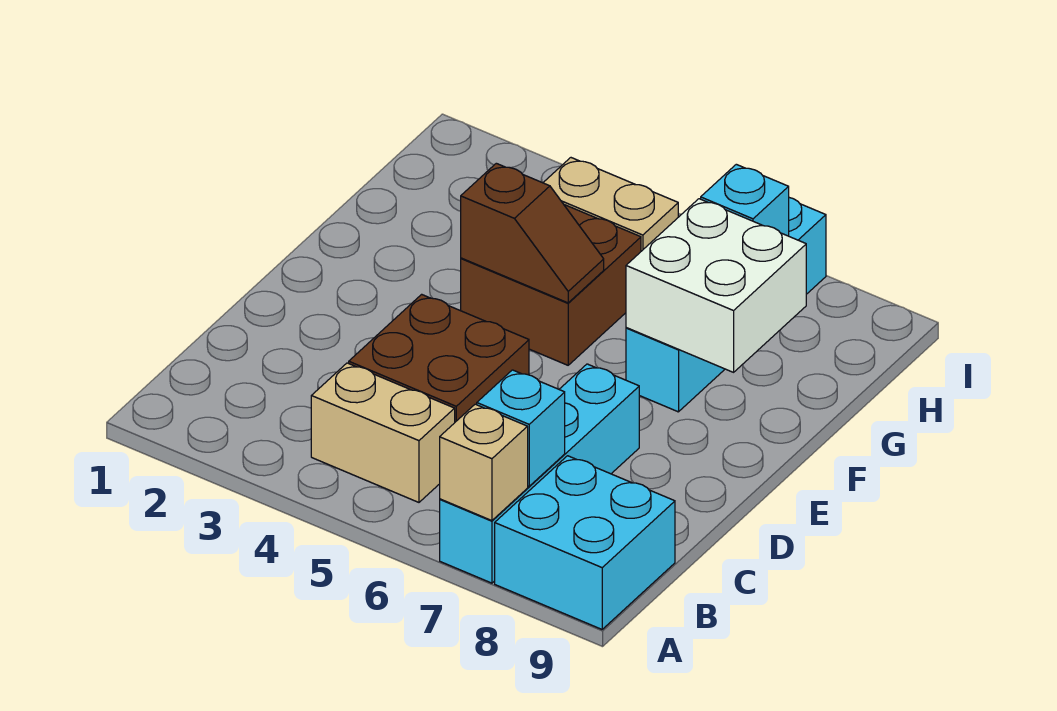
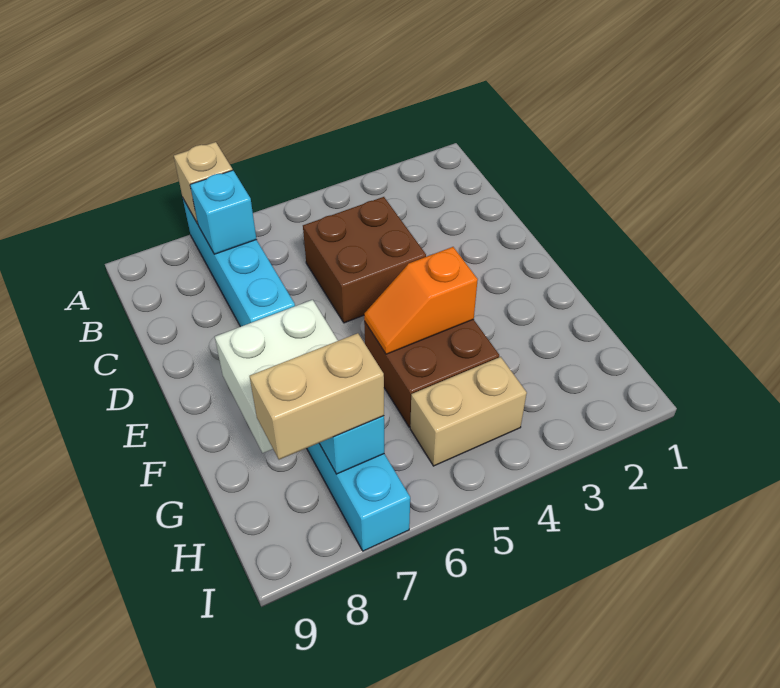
cyan 2x2 brick [495,456,675,629] -> none
tan 1x2 brick [311,363,455,502] -> tan 1x2 brick moved to [250,333,384,460]
brown 1x2 slope [461,163,604,303] -> orange 1x2 slope [364,247,478,354]

